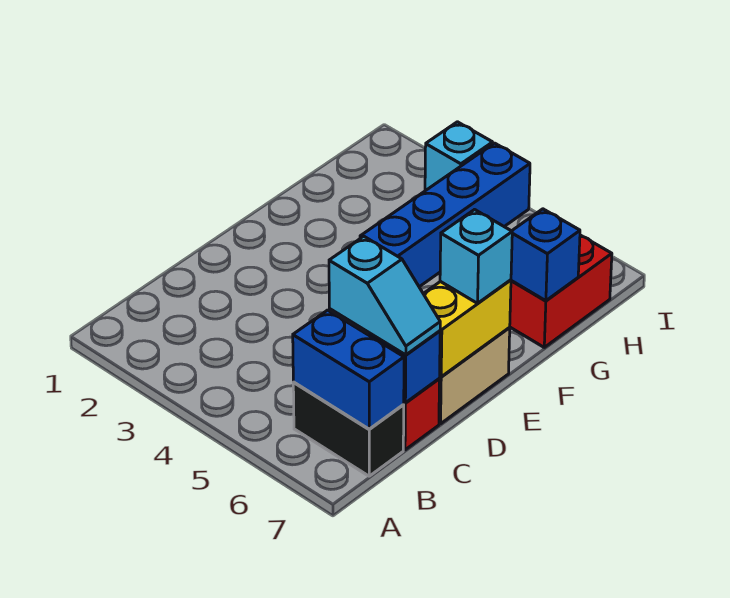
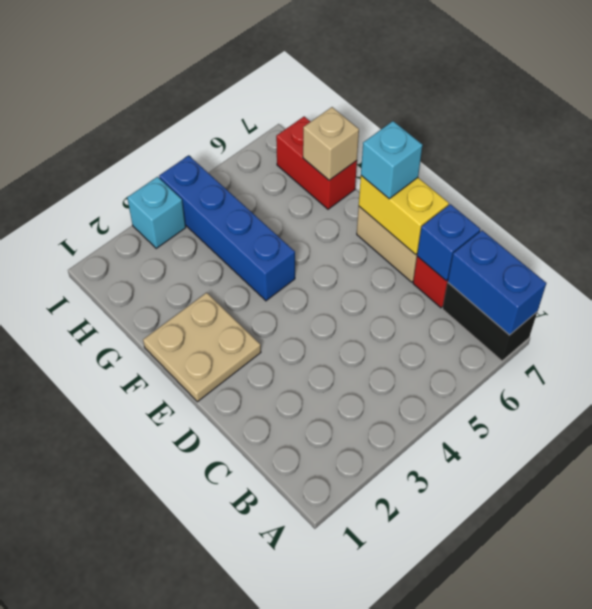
black 1x2 brick [293,383,404,476] -> black 1x2 brick turned to [443,283,537,361]
blue 1x2 brick [293,310,404,429] -> blue 1x2 brick turned to [448,230,546,335]
cyan 1x2 slope [329,236,440,355] -> none
none -> tan 2x2 plate [143,293,261,402]
blue 1x1 brick [511,209,580,301] -> tan 1x1 brick [303,107,359,180]

